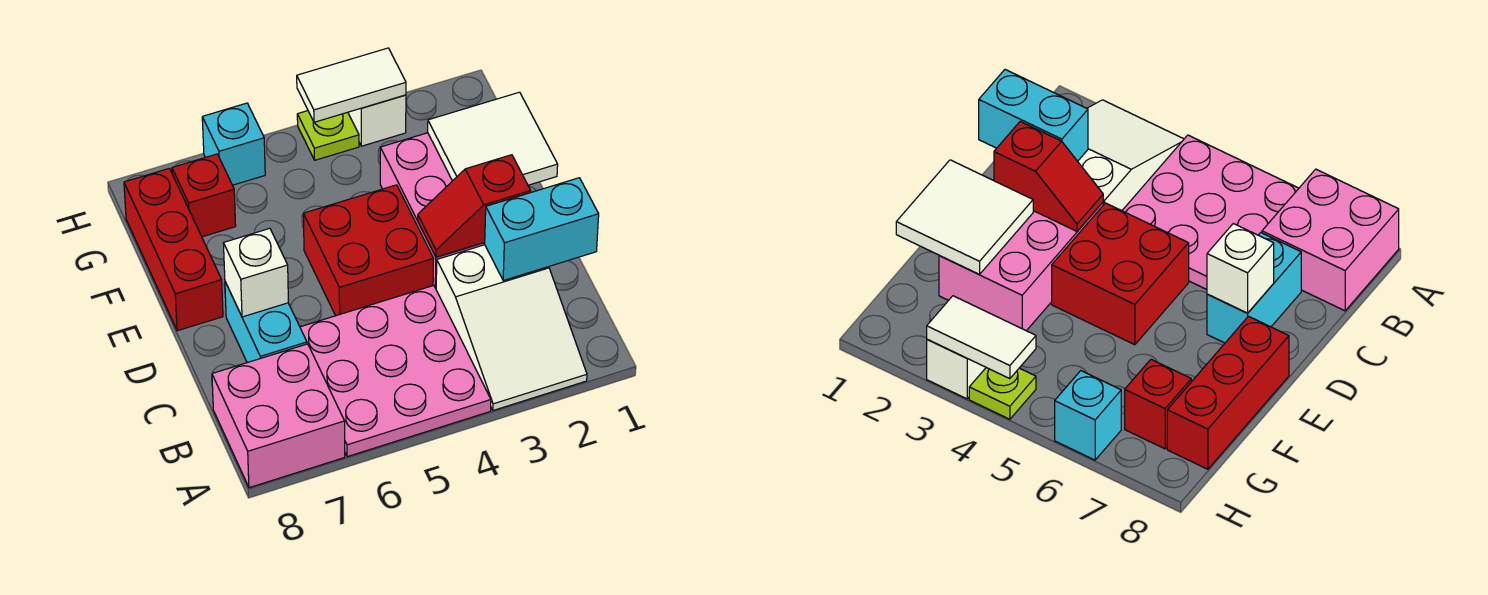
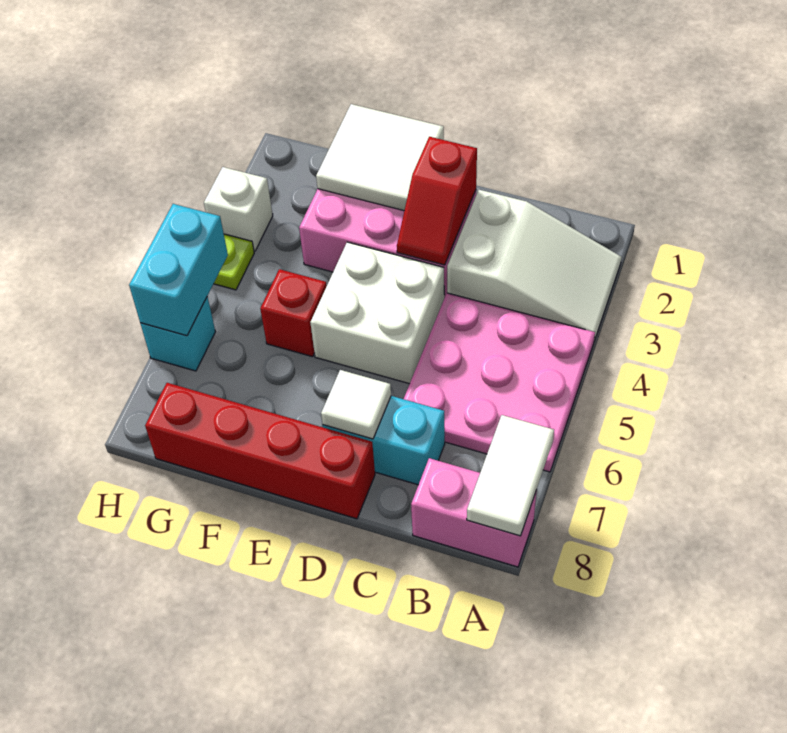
pink 2x2 brick [212,344,345,488] -> pink 1x2 brick [411,458,537,567]
cyan 1x2 brick [484,178,599,280] -> cyan 1x2 brick moved to [129,204,228,336]
red 2x2 brick [303,185,434,316] -> white 2x2 brick [310,242,444,384]
white 1x1 brick [223,228,288,317] -> white 1x1 tile [321,370,391,439]
red 1x3 brick [124,168,223,331] -> red 1x4 brick [145,383,375,519]
red 1x1 brick [172,154,236,237] -> red 1x1 brick moved to [260,269,327,357]
white 1x2 tile [297,48,406,122] -> white 1x2 tile moved to [467,415,554,536]

